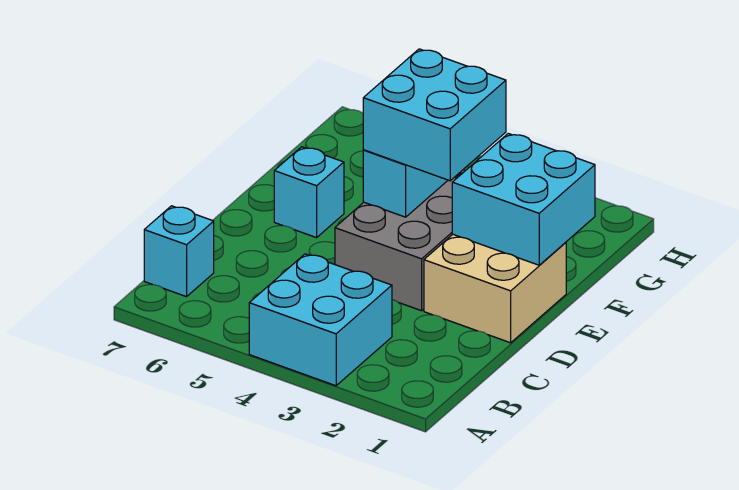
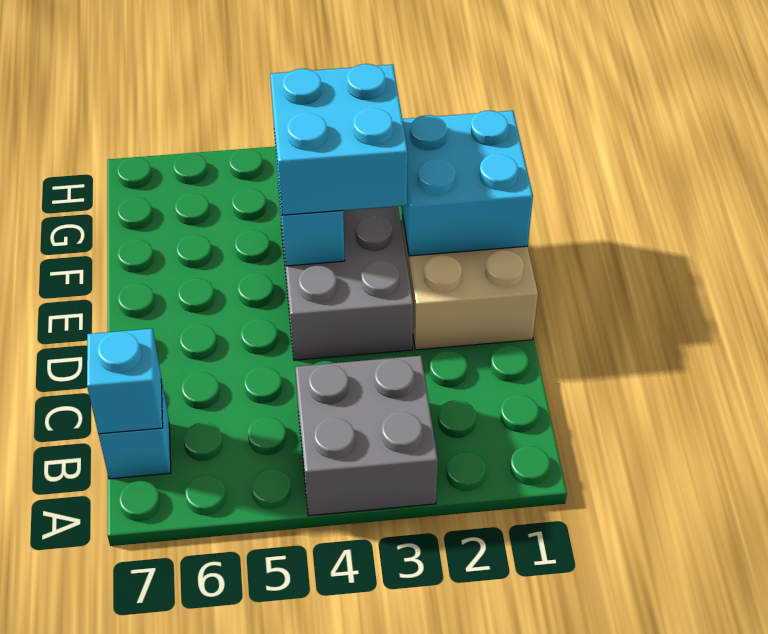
cyan 2x2 brick [249,254,392,386] -> grey 2x2 brick [295,356,438,516]
cyan 1x1 brick [274,147,344,238] -> cyan 1x1 brick moved to [87,329,163,434]

